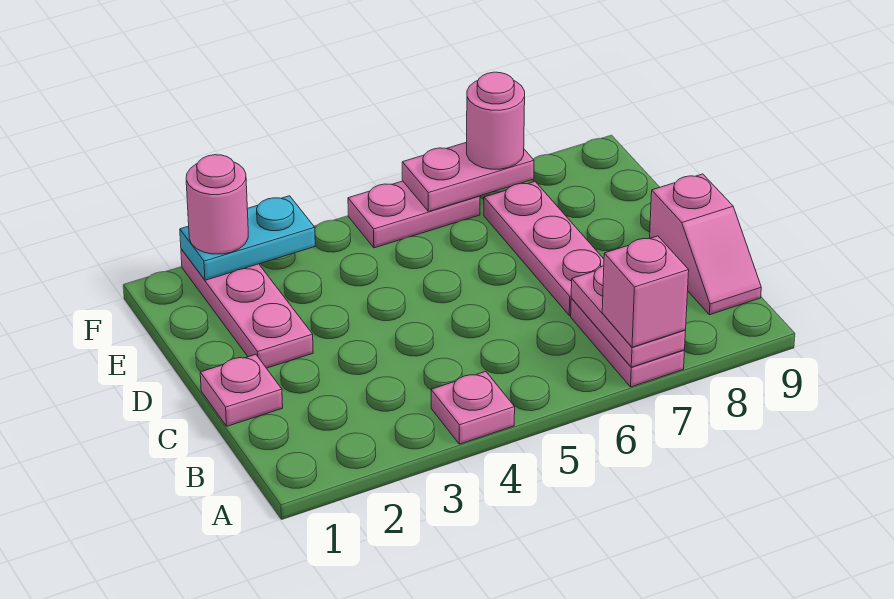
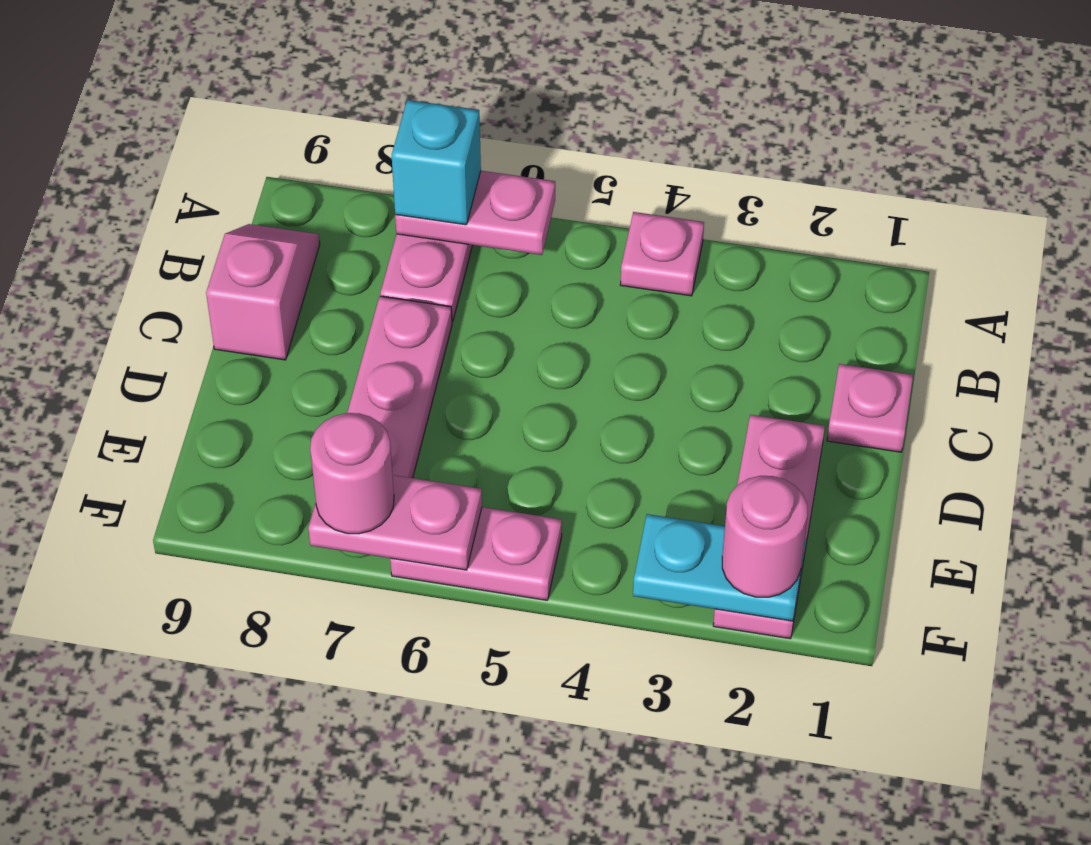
pink 1x2 plate [571,266,685,367] -> pink 1x2 plate turned to [395,171,555,255]
pink 1x1 brick [602,236,689,347] -> cyan 1x1 brick [392,100,481,225]

